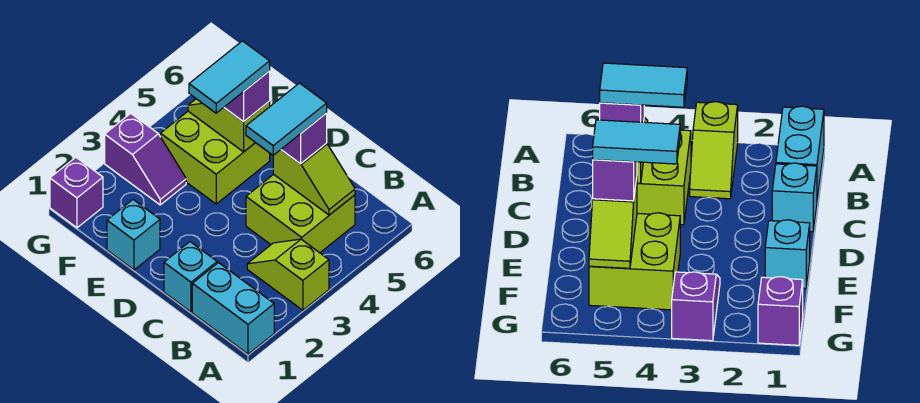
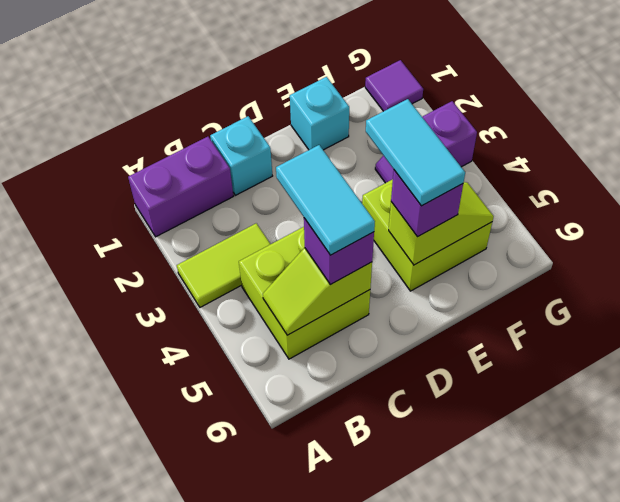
cyan 1x2 brick [192,263,274,354] -> purple 1x2 brick [128,137,233,237]
lime 1x2 slope [247,239,329,310] -> lime 1x2 tile [177,223,270,307]
purple 1x1 brick [50,157,103,228] -> purple 1x1 tile [365,60,423,111]

